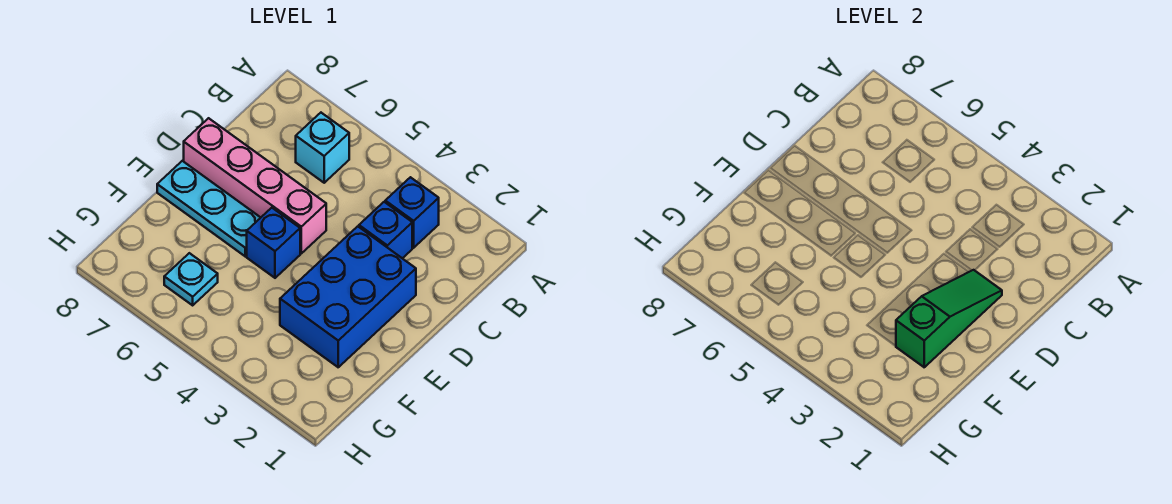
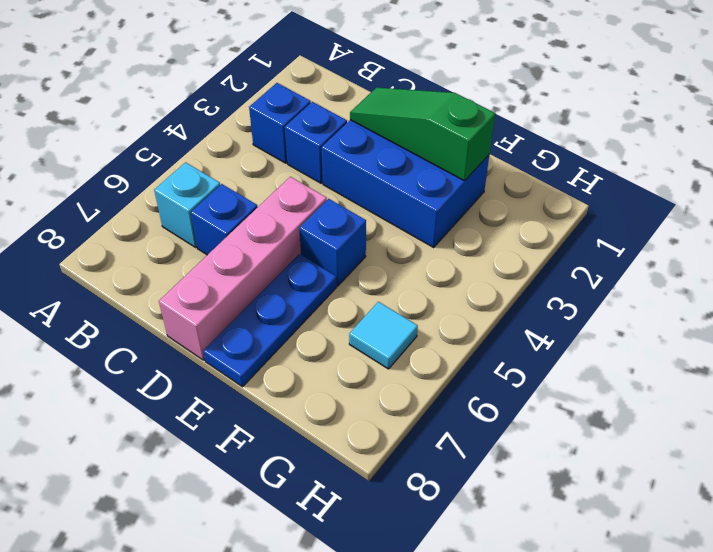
none -> blue 1x1 brick [191,184,258,255]
cyan 1x3 plate [157,161,261,256] -> blue 1x3 plate [203,254,337,387]
cyan 1x1 plate [164,253,218,305] -> cyan 1x1 tile [349,302,418,369]

